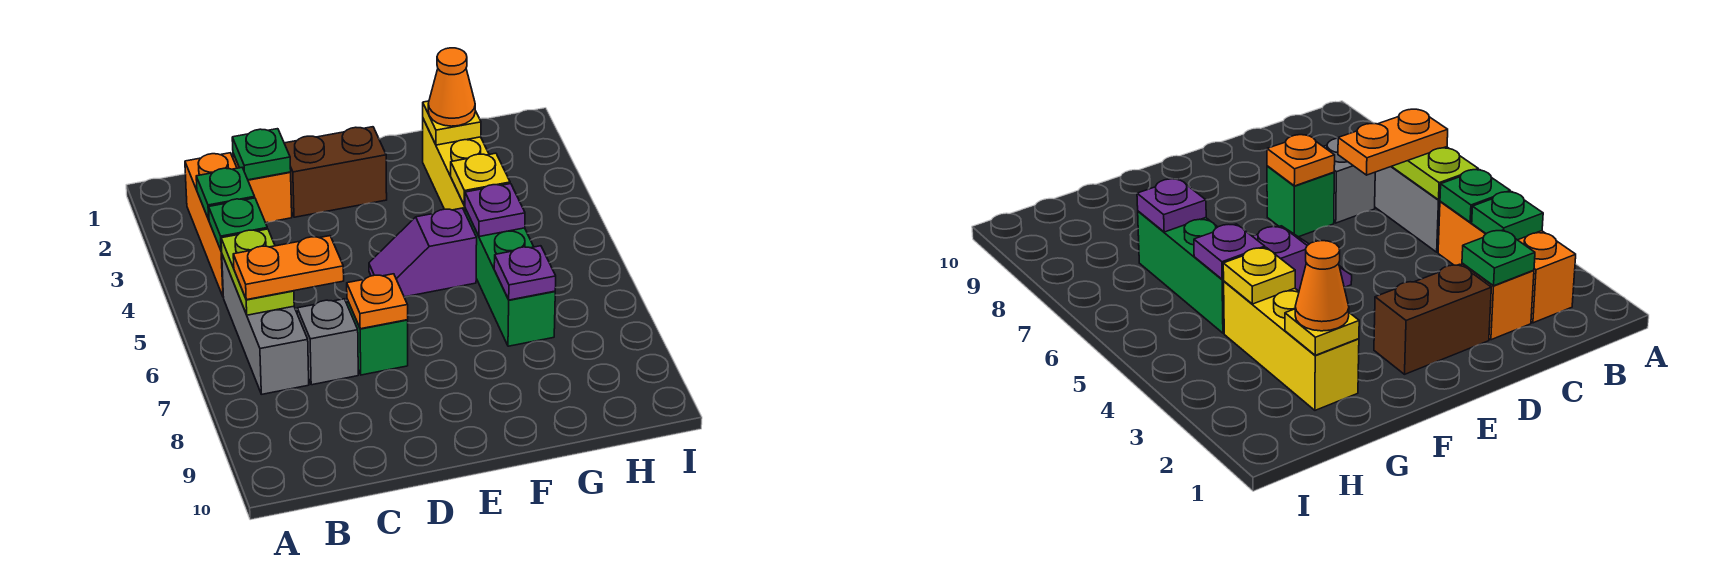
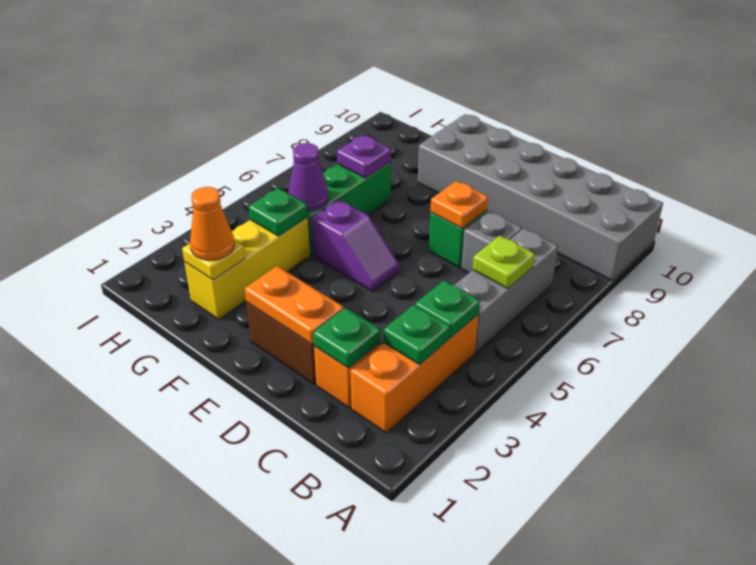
none -> grey 2x6 brick [418,114,663,281]
lime 1x2 plate [221,229,294,315] -> lime 1x1 plate [473,236,535,289]
orange 1x2 plate [233,236,344,300] -> orange 1x2 plate moved to [245,266,344,345]
yellow 1x1 plate [451,153,510,206] -> green 1x1 plate [249,188,308,236]
purple 1x1 plate [465,184,525,237] -> purple 1x1 cone [288,143,328,211]

